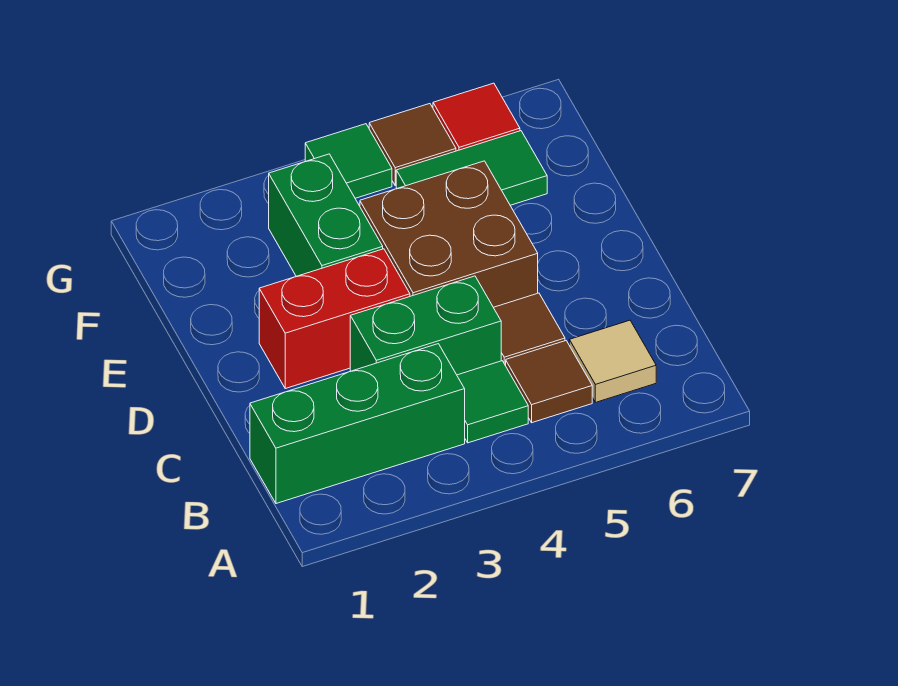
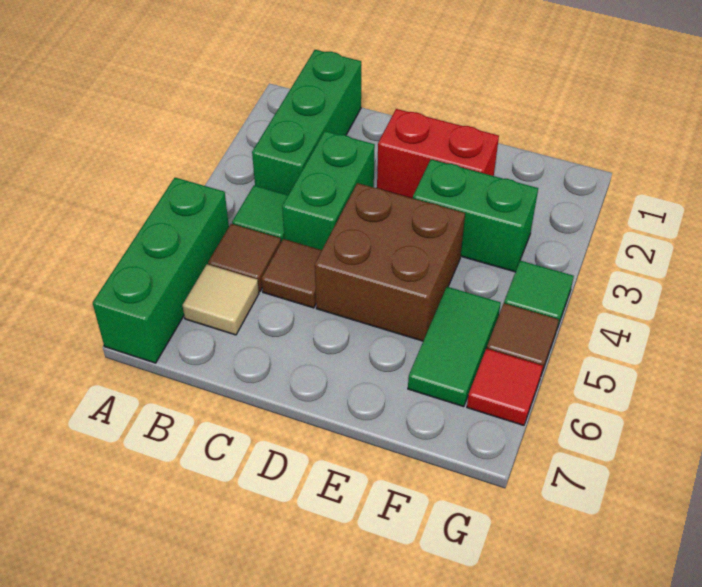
none -> green 1x3 brick [93,178,229,363]
red 1x2 brick [259,249,410,389] -> red 1x2 brick turned to [377,109,499,198]

